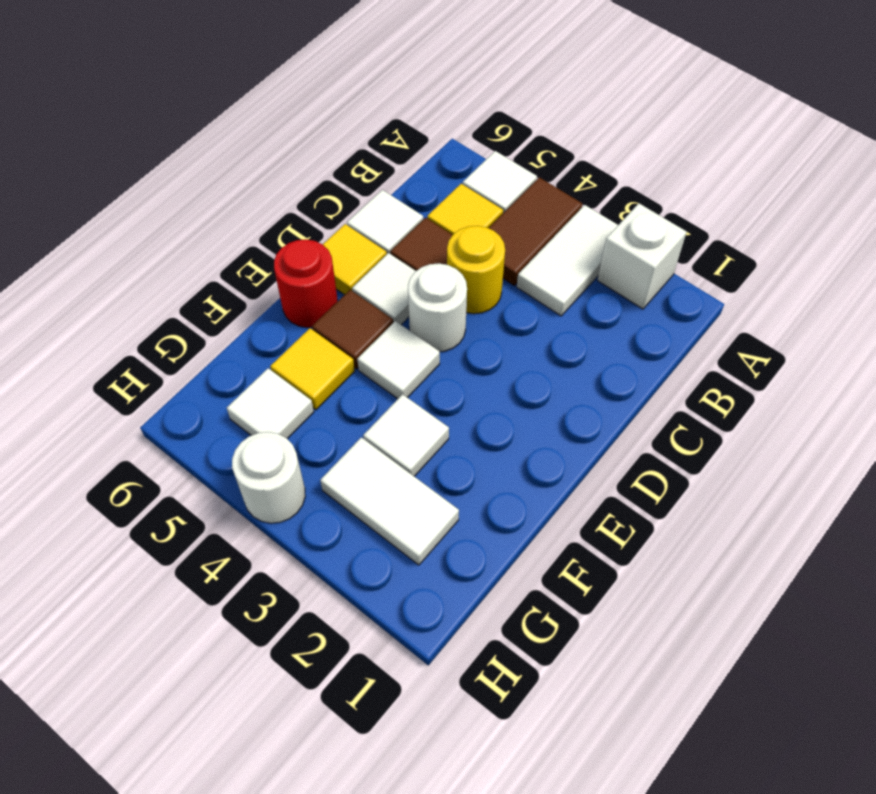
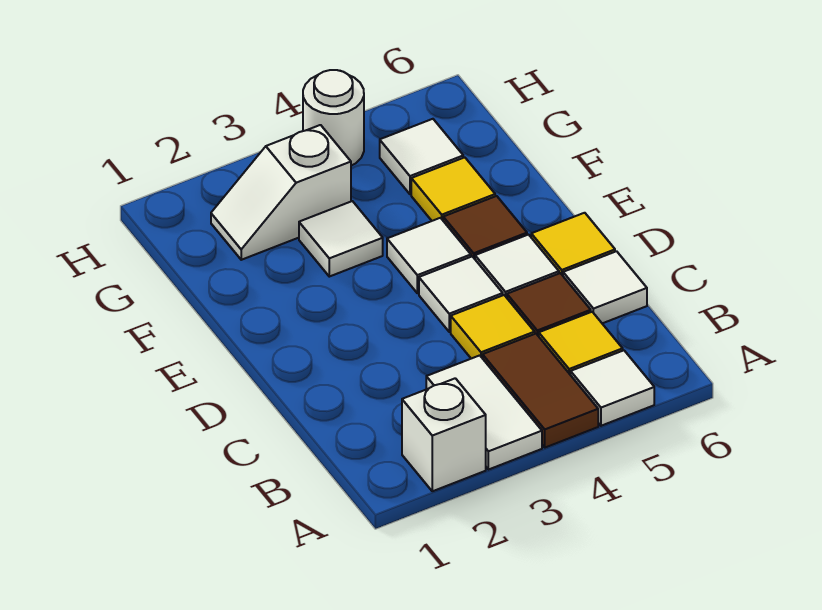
yellow 1x1 round brick [447,226,505,314] -> yellow 1x1 tile [451,295,535,359]
white 1x1 round brick [408,263,467,352] -> white 1x1 tile [419,256,503,332]
red 1x1 round brick [274,239,338,328] -> none
white 1x2 tile [320,437,459,565] -> white 1x2 slope [211,125,351,260]

